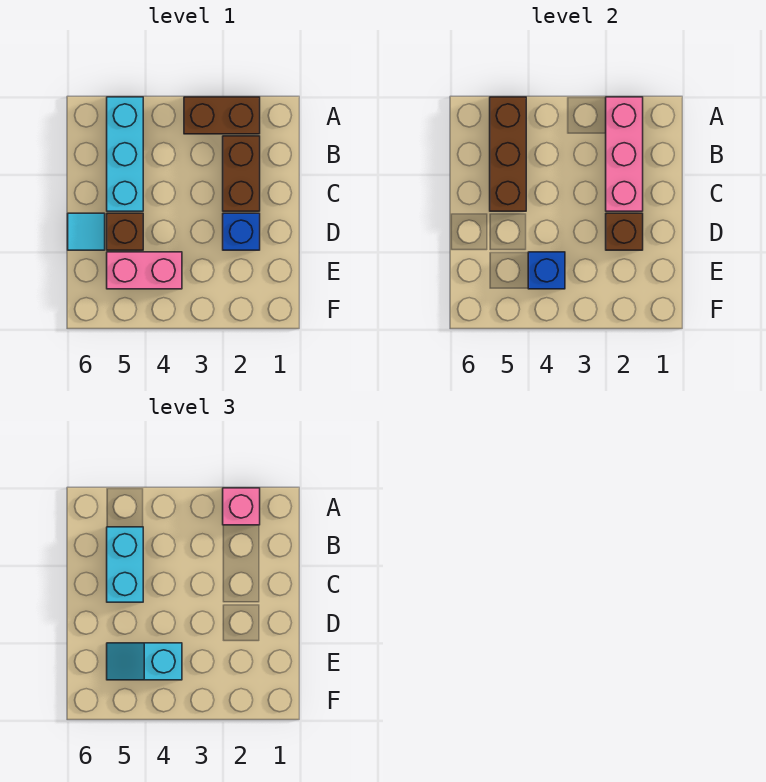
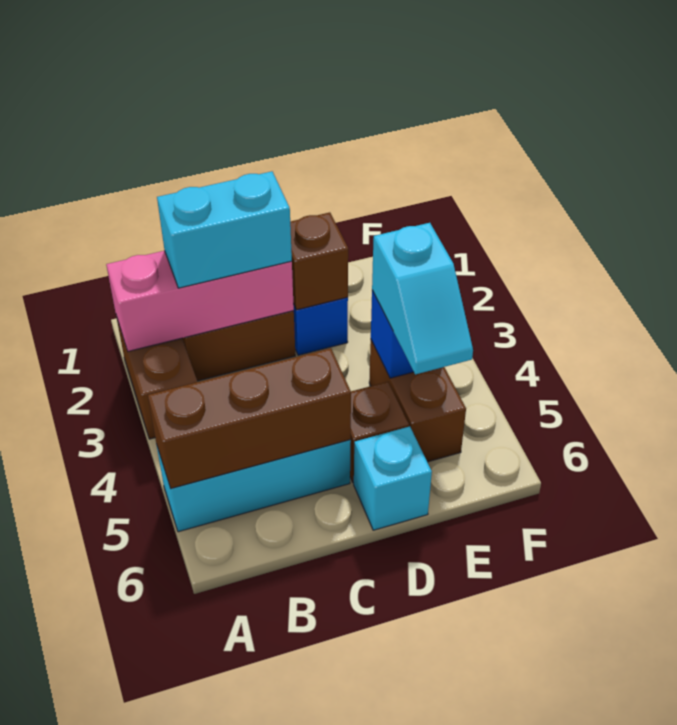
pink 1x1 brick [223,488,260,525] -> none
cyan 1x2 brick [107,527,143,602] -> cyan 1x2 brick moved to [157,171,292,288]
cyan 1x1 tile [68,213,105,250] -> cyan 1x1 brick [354,426,432,530]
pink 1x2 brick [107,252,182,289] -> brown 1x2 brick [369,340,466,462]

